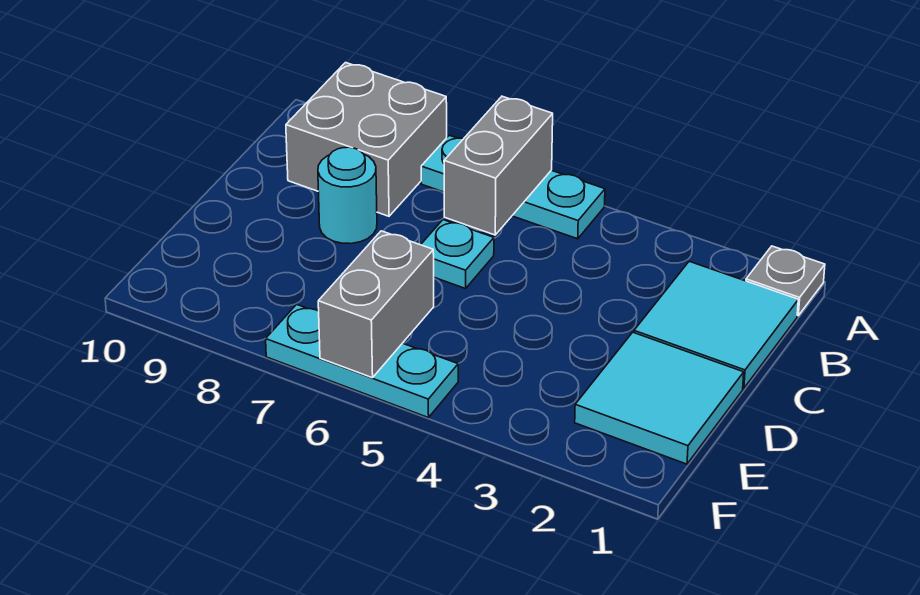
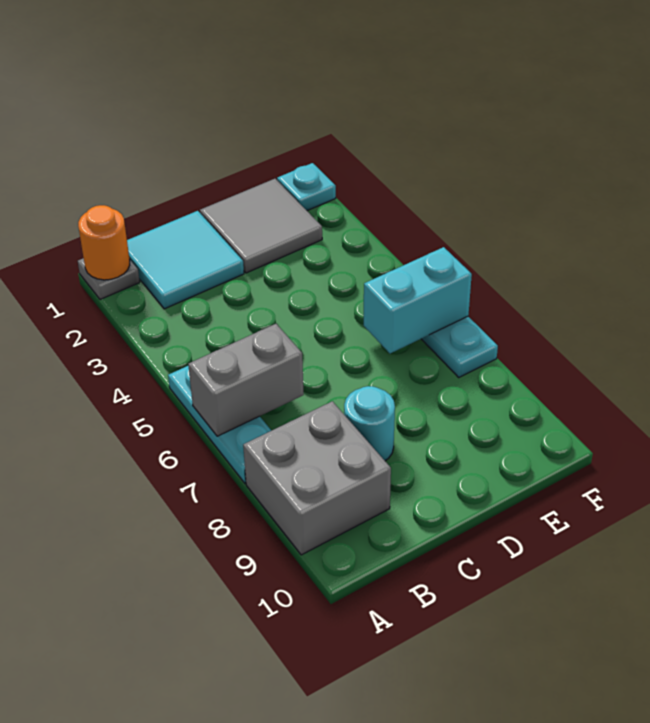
none -> orange 1x1 round brick [78,205,130,280]
cyan 1x1 plate [421,220,494,289] -> cyan 1x1 plate moved to [277,163,336,211]
cyan 2x2 tile [575,332,744,464] -> grey 2x2 tile [200,179,322,273]
grey 1x2 brick [318,231,434,378] -> cyan 1x2 brick [364,247,472,354]

